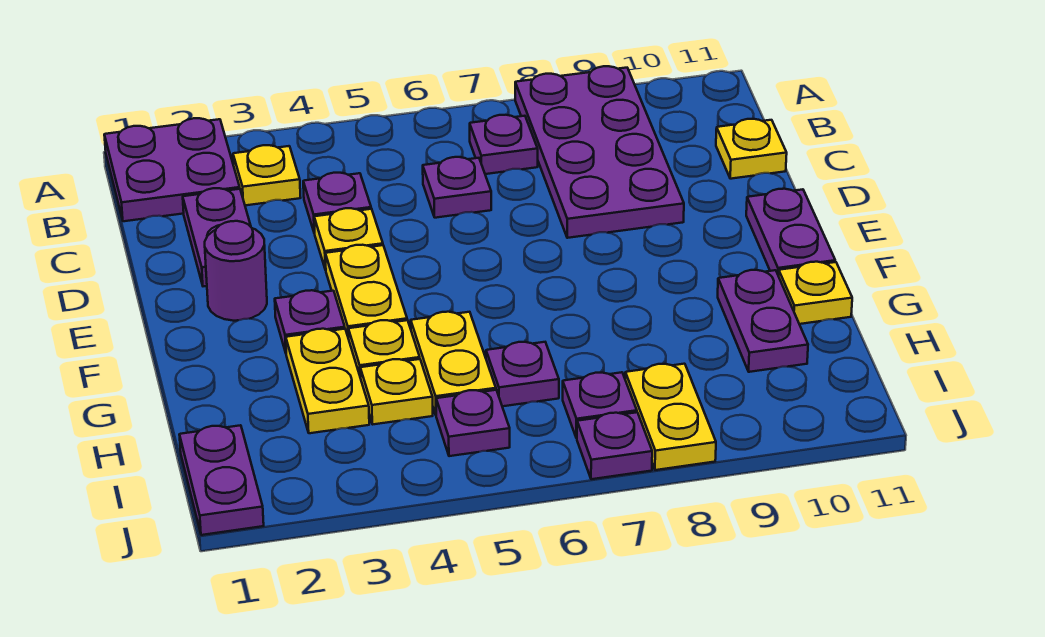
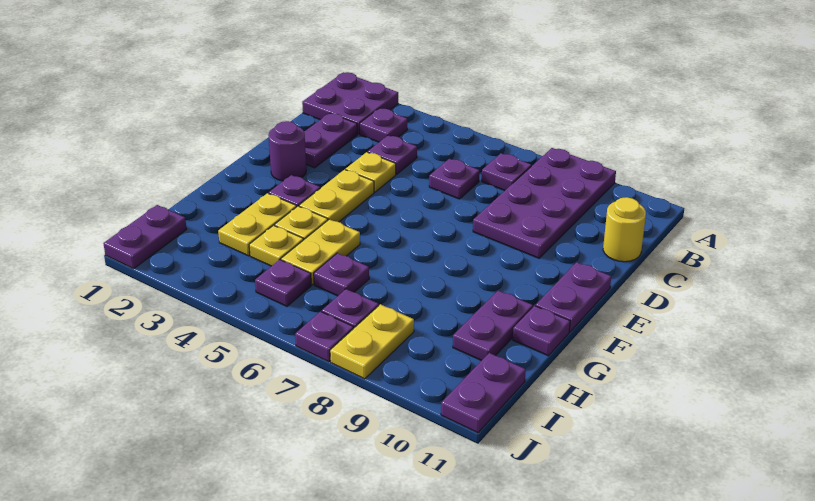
yellow 1x1 plate [233,145,301,205] -> purple 1x1 plate [360,108,407,142]
yellow 1x1 plate [716,119,787,179] -> yellow 1x1 round brick [603,197,646,262]
yellow 1x1 plate [779,262,852,324] -> purple 1x1 plate [513,306,570,356]
none -> purple 1x2 plate [441,353,526,433]

